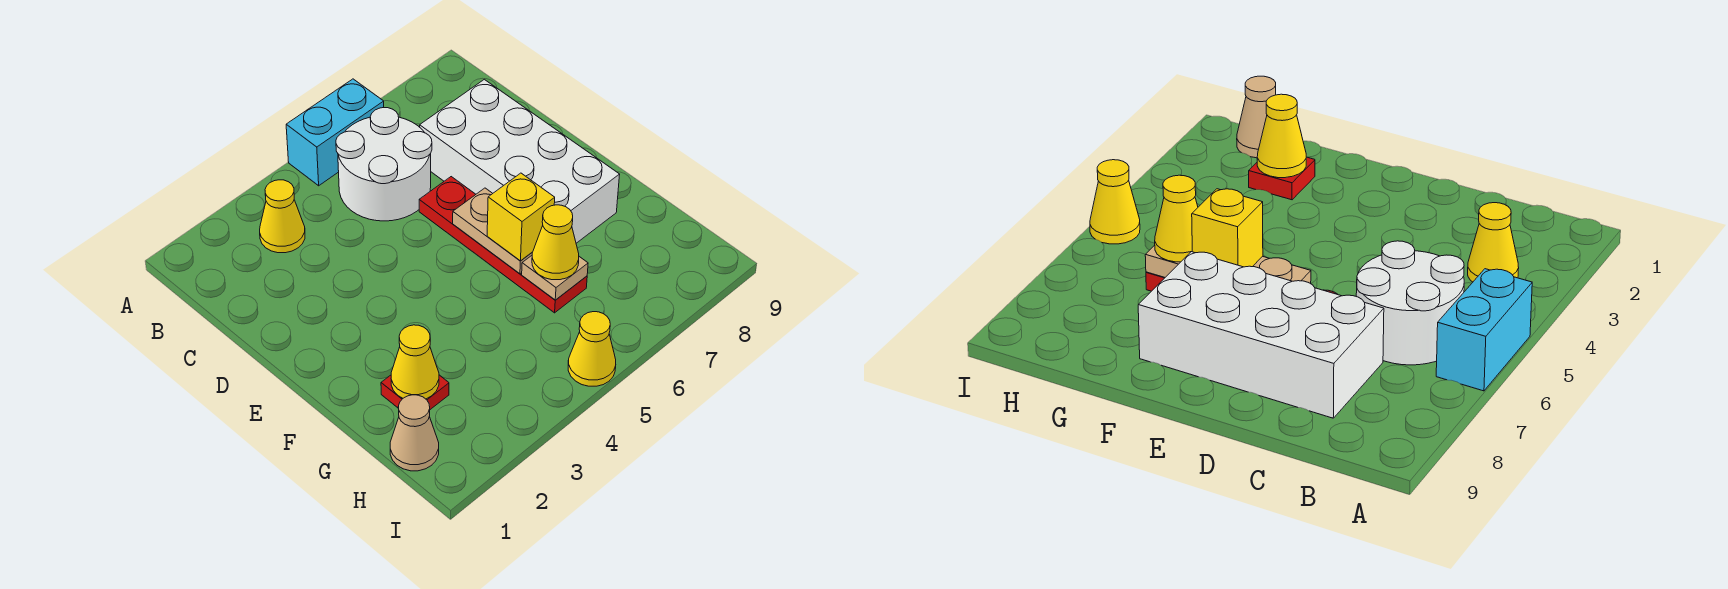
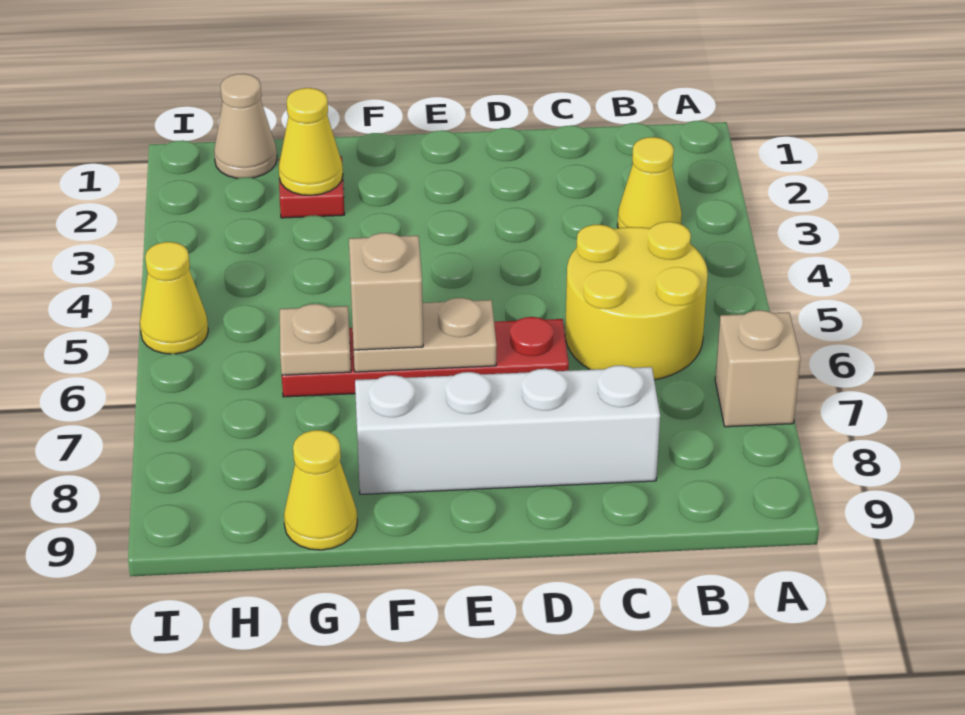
cyan 1x2 brick [286,79,384,186] -> none
none -> tan 1x1 brick [715,310,801,427]
white 2x2 round brick [336,108,432,221] -> yellow 2x2 round brick [565,222,708,380]
white 2x4 brick [420,79,620,243] -> white 1x4 brick [355,365,660,494]
yellow 1x1 brick [487,173,555,261] -> tan 1x1 brick [349,233,423,350]
yellow 1x1 cone [532,205,579,280] -> yellow 1x1 cone moved to [284,430,357,550]

